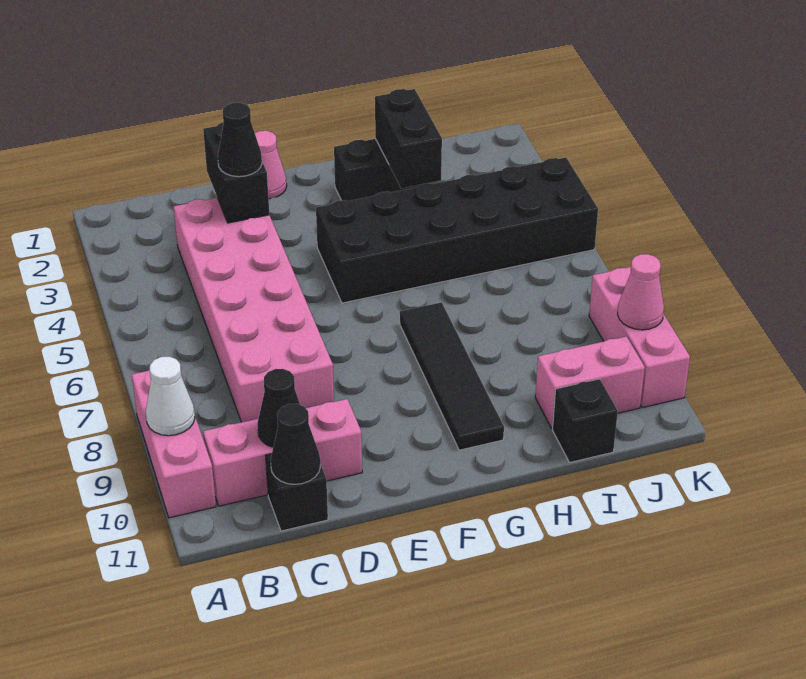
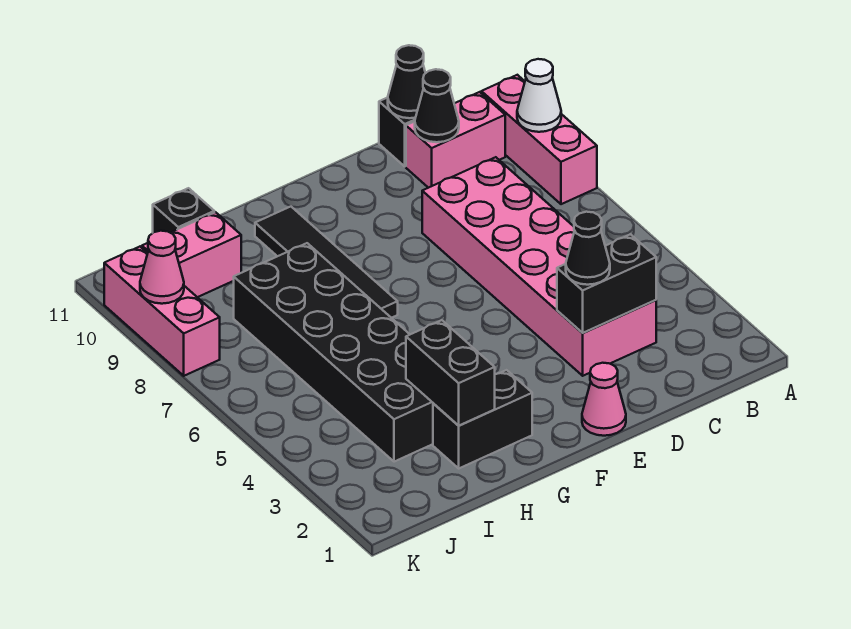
pink 1x3 brick [203,399,362,506] -> pink 1x2 brick [406,92,505,188]
black 1x2 brick [203,122,269,223] -> black 1x2 brick turned to [557,234,656,333]
black 2x6 brick [316,157,598,303] -> black 2x6 brick turned to [234,243,433,462]

